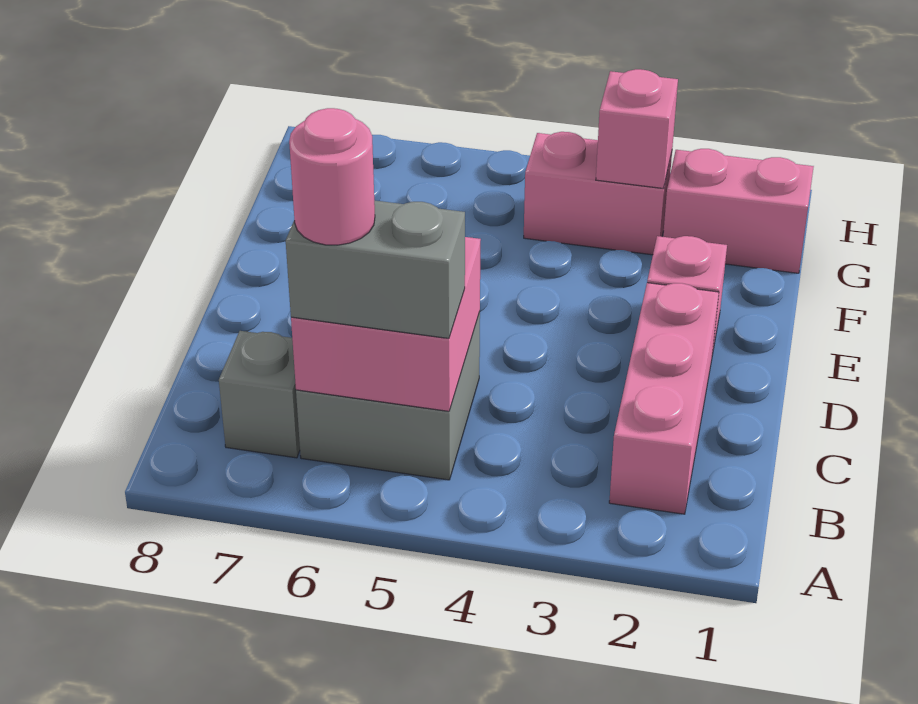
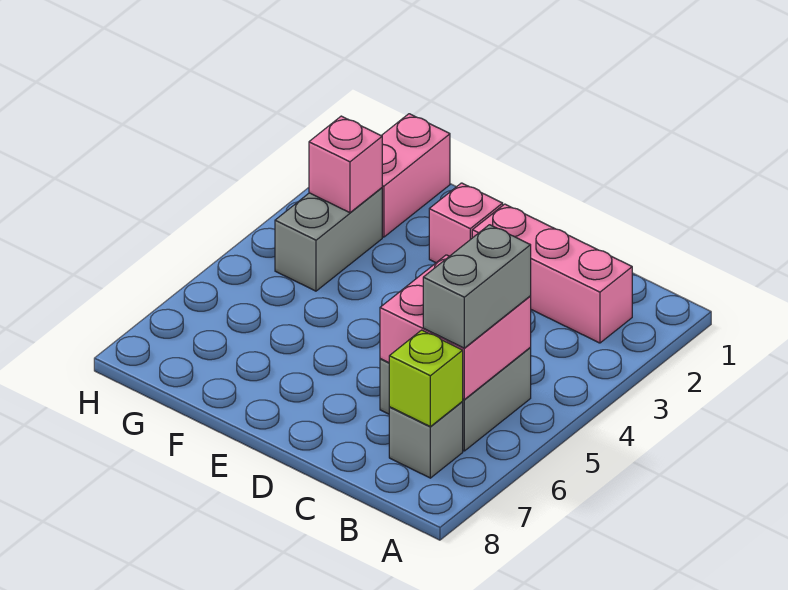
pink 1x1 round brick [289,108,375,245] -> none
none -> lime 1x1 brick [389,330,463,427]
pink 1x2 brick [524,132,672,255] -> grey 1x2 brick [275,188,382,291]

